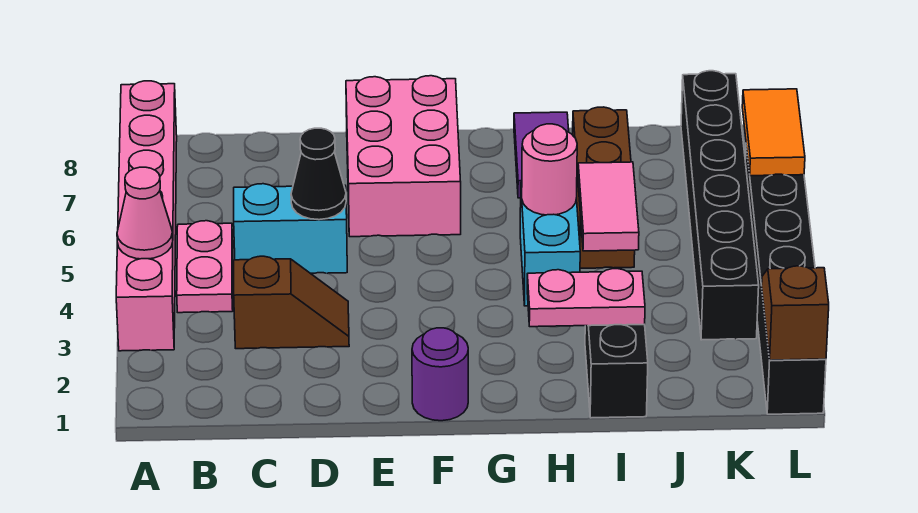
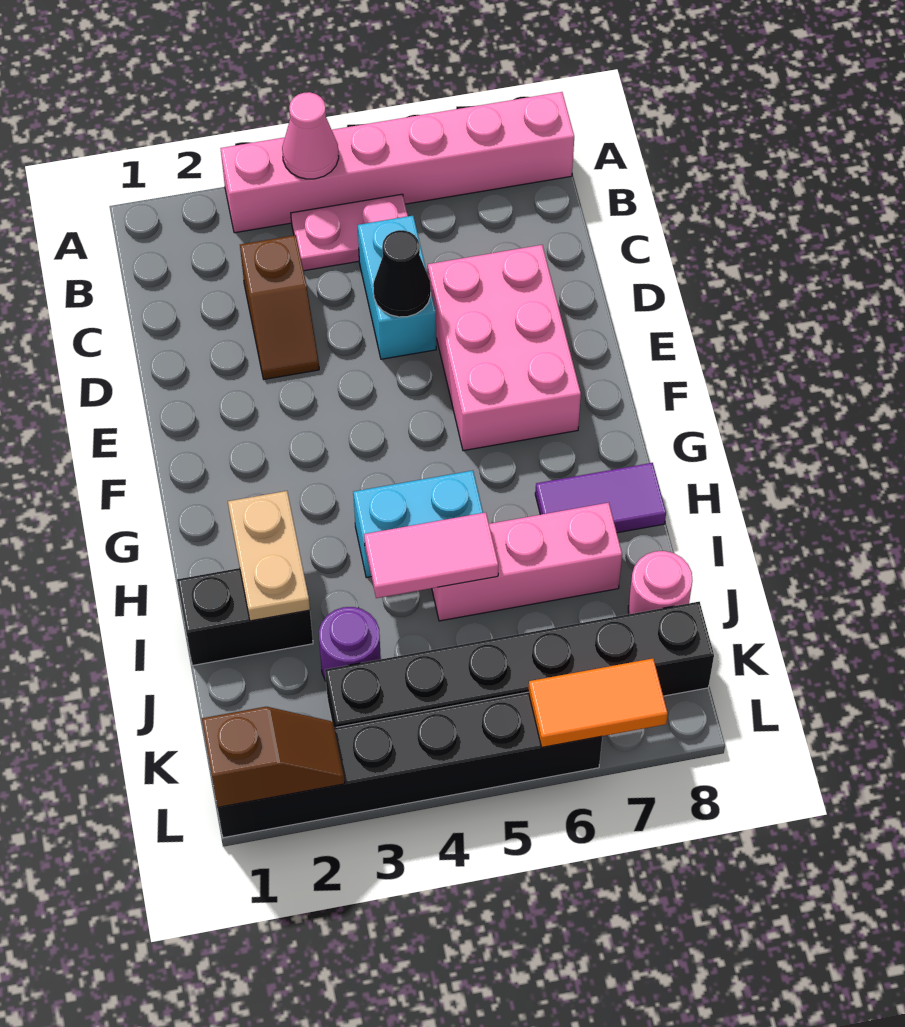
pink 2x3 brick [346,76,461,237] -> pink 2x3 brick turned to [428,245,581,451]
purple 1x1 round brick [412,328,468,421] -> purple 1x1 round brick moved to [319,607,381,681]
pink 1x2 plate [527,269,645,327] -> tan 1x2 plate [228,491,310,621]
pink 1x1 round brick [522,124,577,215] -> pink 1x1 round brick moved to [628,551,693,614]
brown 1x3 brick [573,107,635,268] -> pink 1x3 brick [432,503,622,621]

